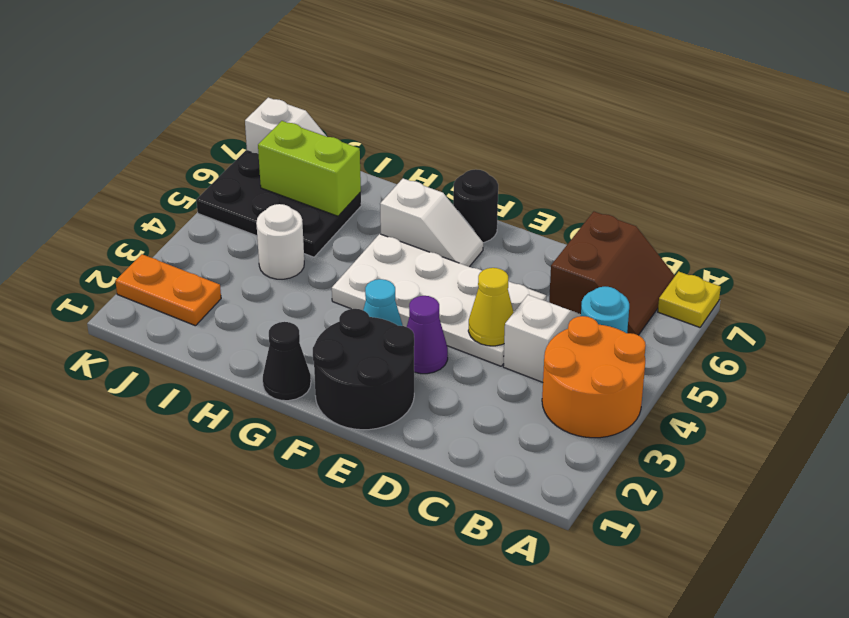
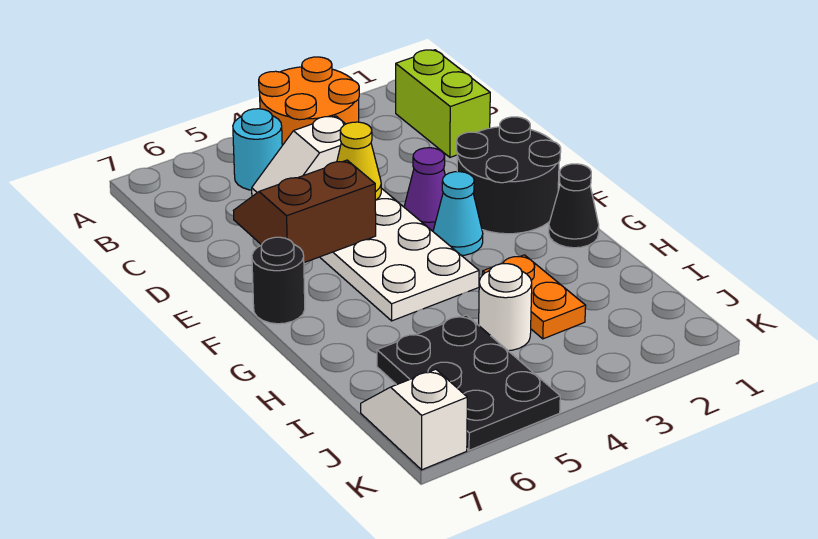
yellow 1x1 plate [658,271,721,327] -> none
brown 2x2 slope [549,212,675,335] -> brown 2x2 slope moved to [234,160,376,263]
white 1x2 slope [380,178,483,267] -> none
lime 1x2 brick [258,121,361,216] -> lime 1x2 brick moved to [396,50,490,157]
orange 1x2 plate [115,254,221,326] -> orange 1x2 plate moved to [483,255,586,339]

